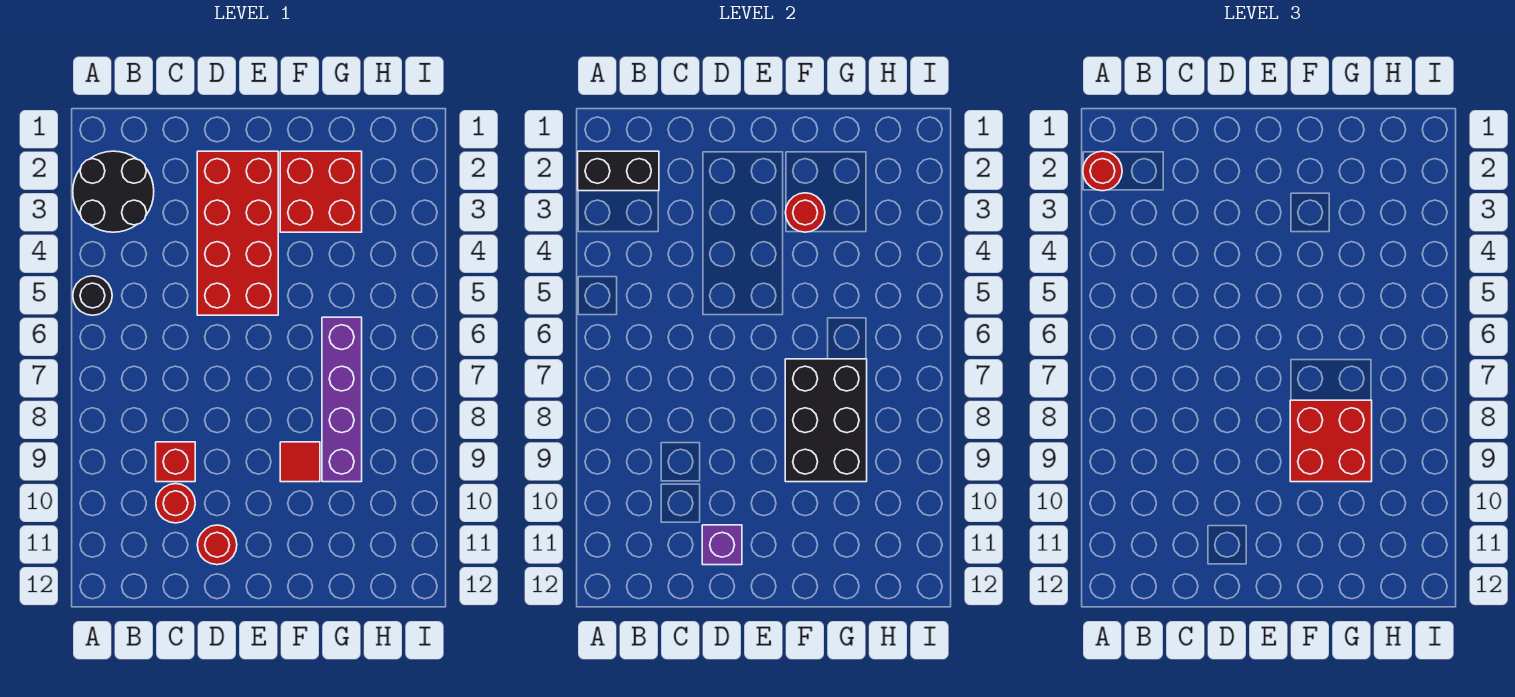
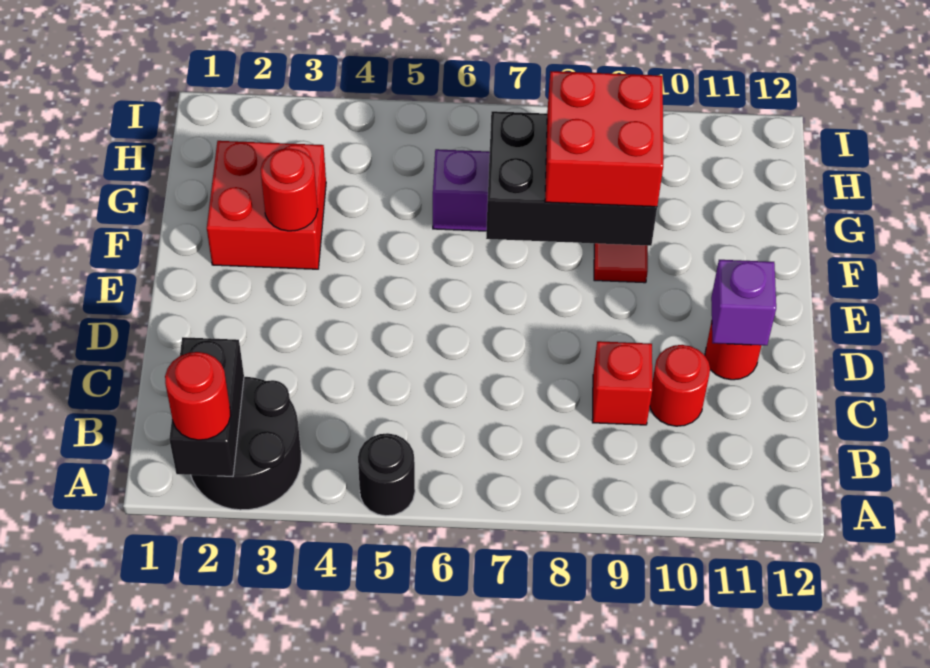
red 2x4 brick [197,151,278,315] -> none

